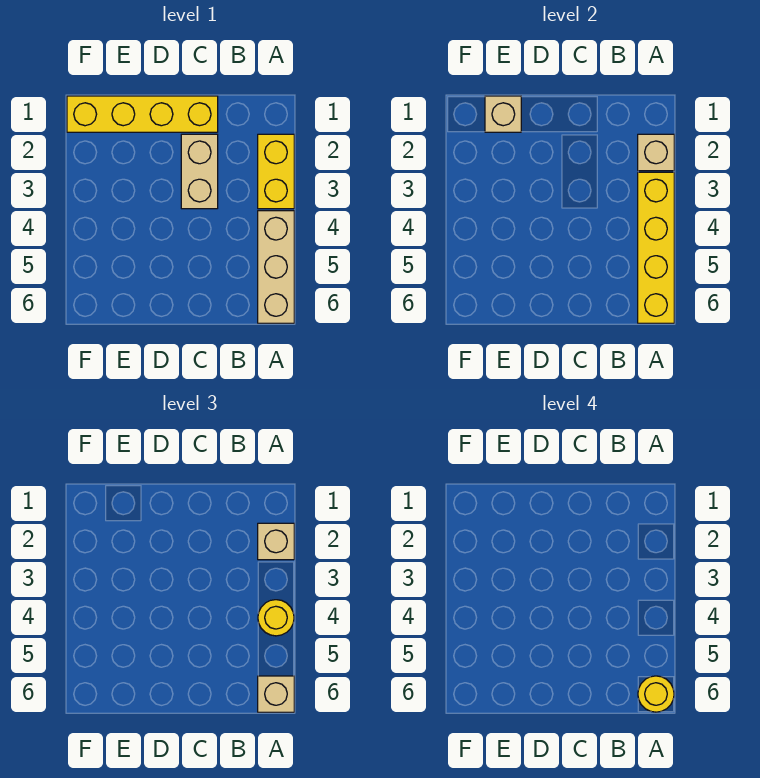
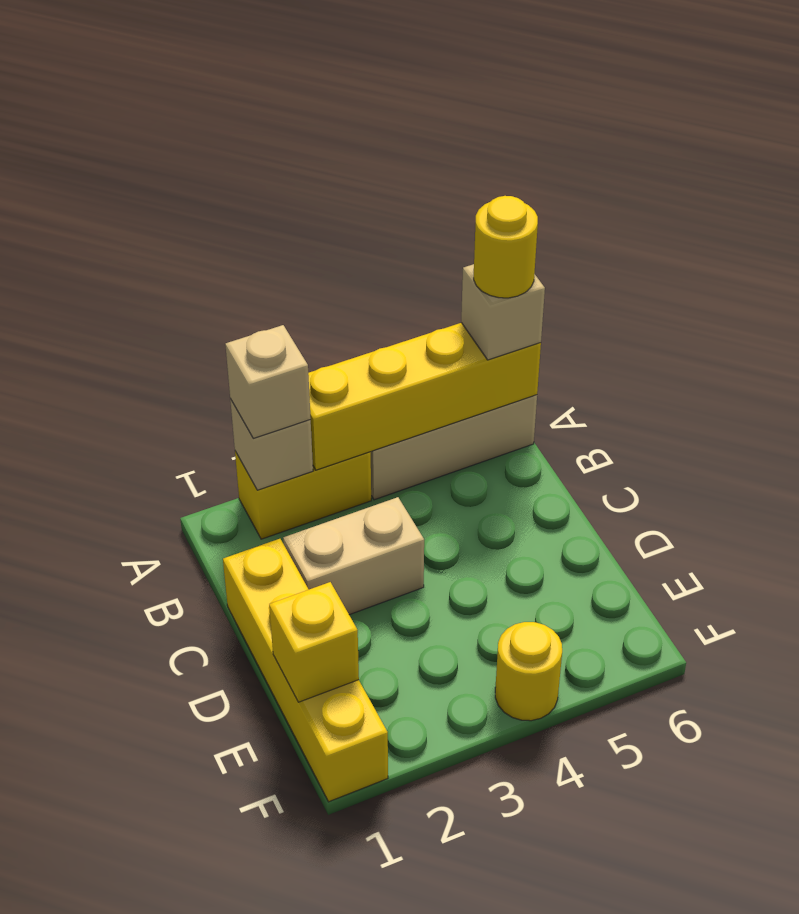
yellow 1x1 round brick [258,600,294,636] -> yellow 1x1 round brick moved to [495,622,562,721]
tan 1x1 brick [485,96,521,132] -> yellow 1x1 brick [269,582,359,702]

